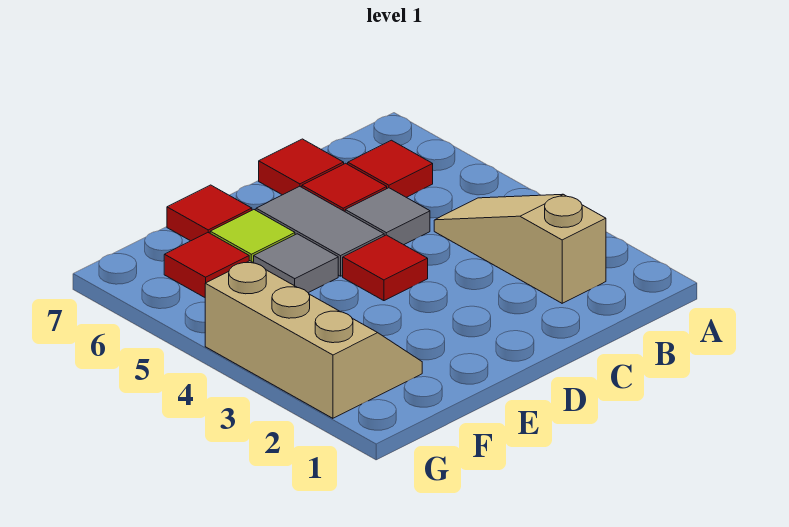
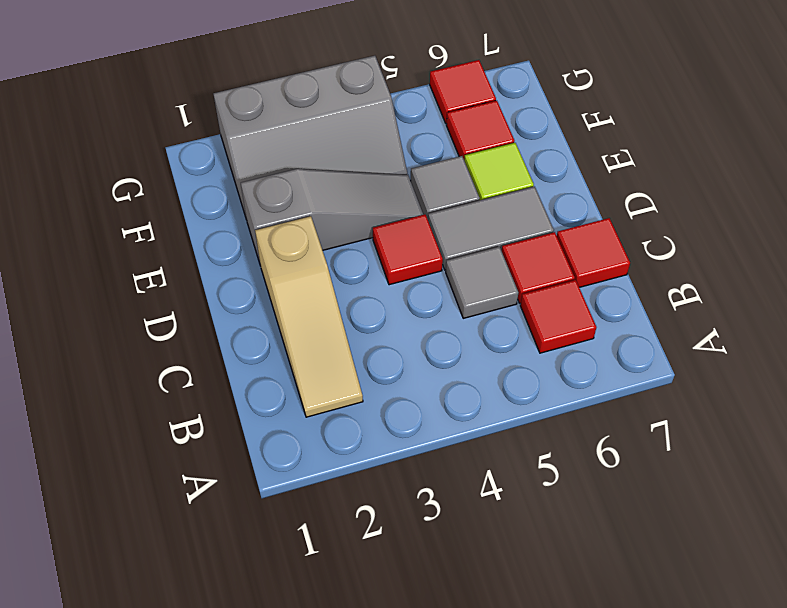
tan 1x3 slope [434,194,606,303] -> tan 1x3 slope turned to [255,216,363,417]
none -> grey 1x3 slope [241,169,423,266]
red 1x1 tile [167,185,252,241] -> red 1x1 tile moved to [430,60,496,124]
tan 2x3 slope [205,261,422,418] -> grey 2x3 slope [214,56,407,220]

